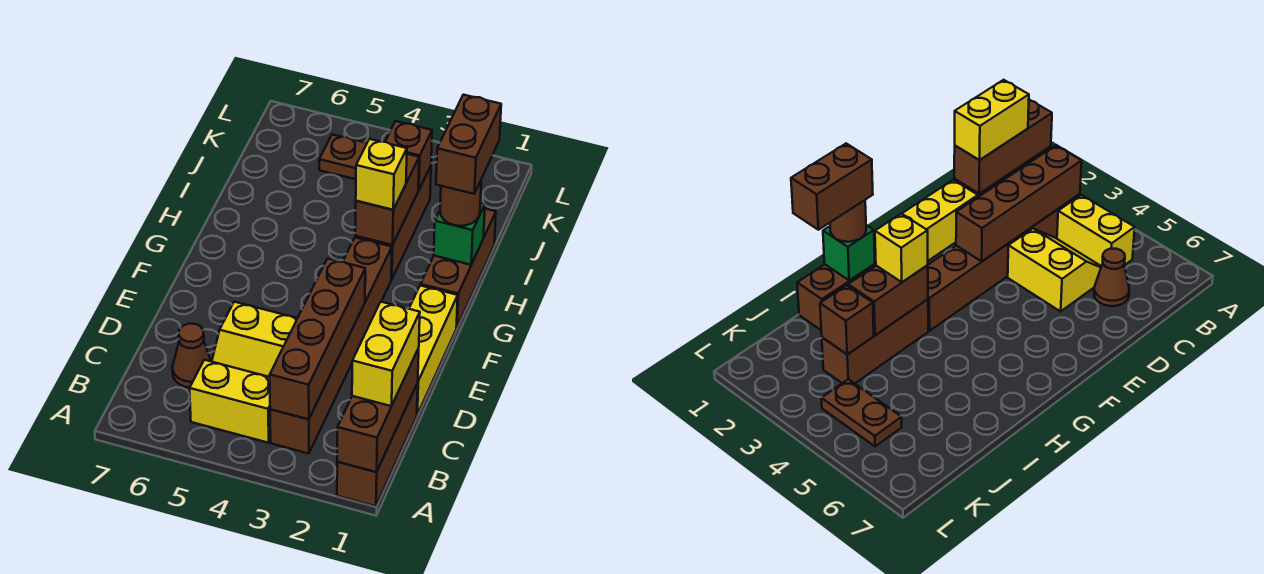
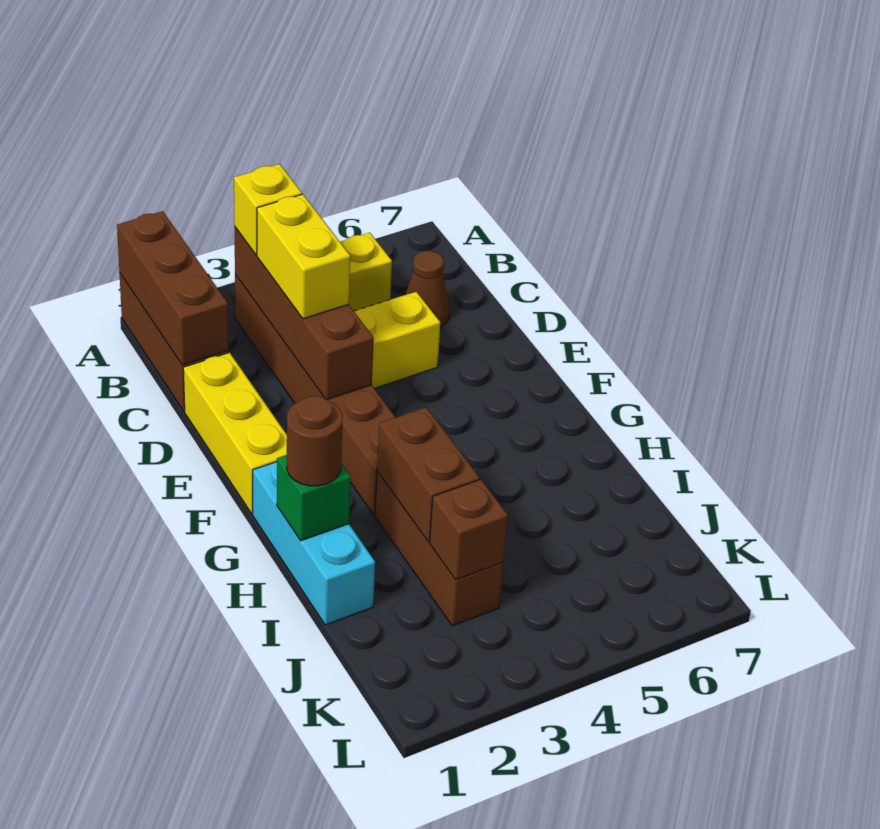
yellow 1x2 brick [352,302,420,406] -> yellow 1x2 brick moved to [257,194,350,319]
brown 1x3 brick [421,209,496,328] -> cyan 1x3 brick [253,462,375,625]
brown 1x2 brick [436,95,501,194] -> none
yellow 1x1 brick [356,139,407,210] -> yellow 1x1 brick moved to [234,164,302,255]
brown 1x2 plate [319,135,367,179] -> none

